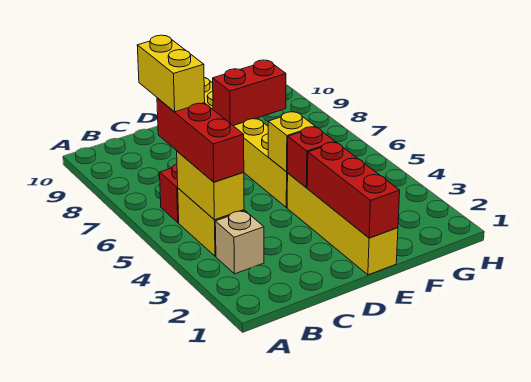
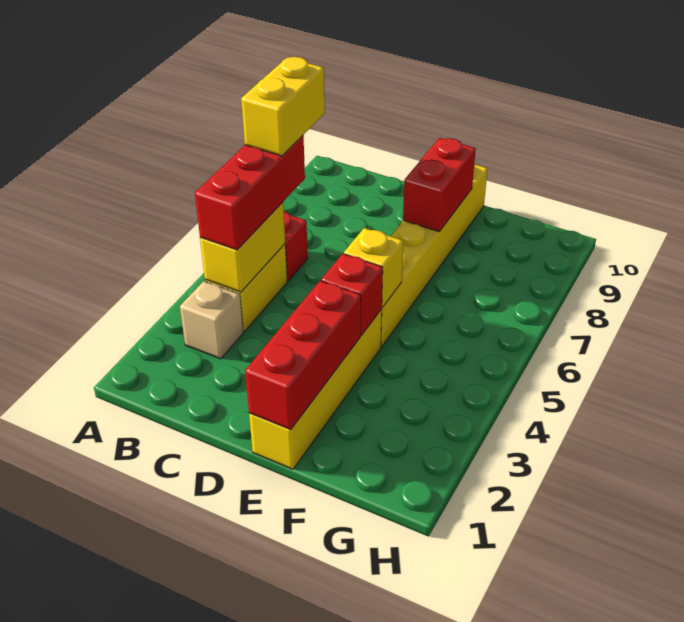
red 1x2 brick [213,60,286,126] -> red 1x2 brick turned to [403,138,476,232]

